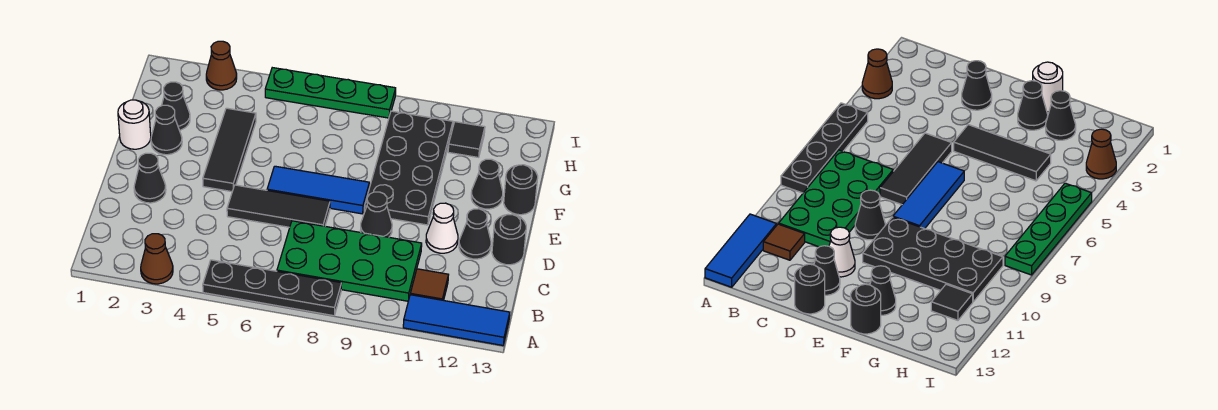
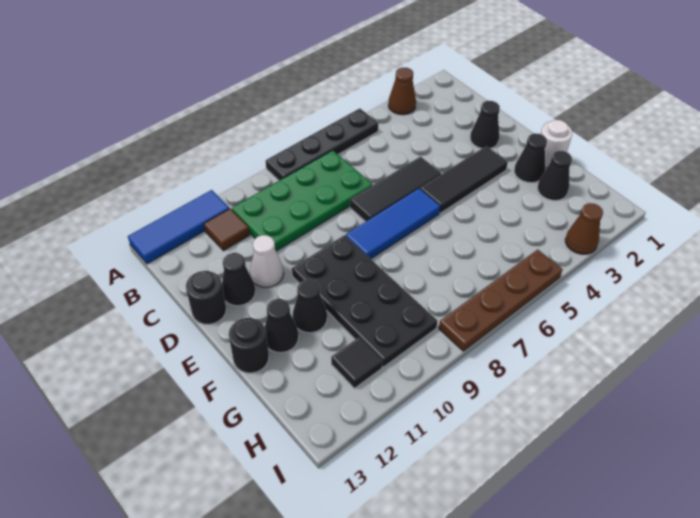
black 1x1 cone [360,192,392,237] -> black 1x1 cone moved to [292,279,327,333]
black 1x3 tile [203,108,256,192] -> black 1x3 tile turned to [420,146,508,213]
green 1x4 plate [265,68,396,118] -> brown 1x4 plate [439,250,563,351]

